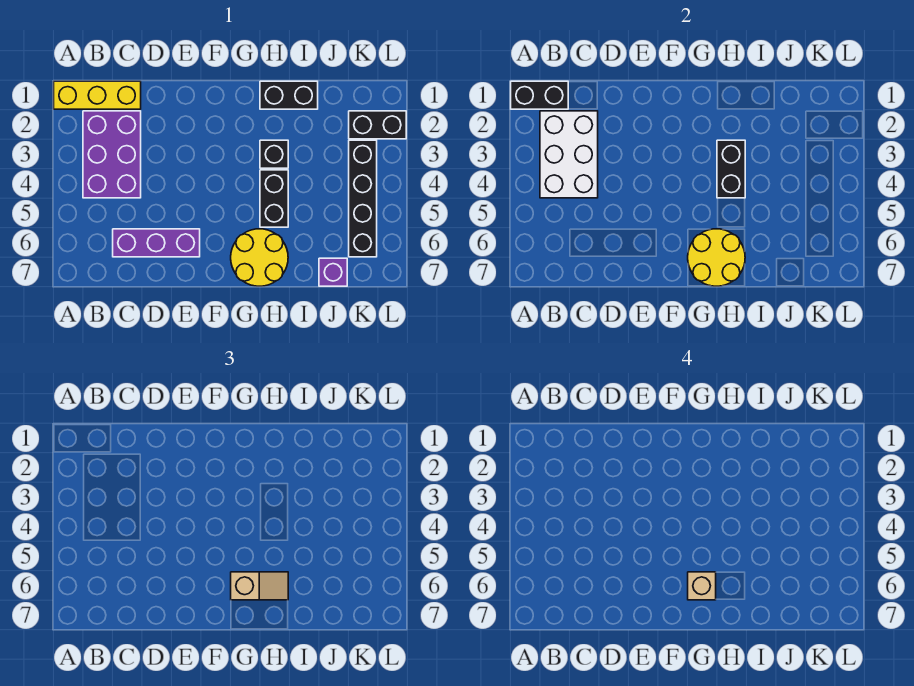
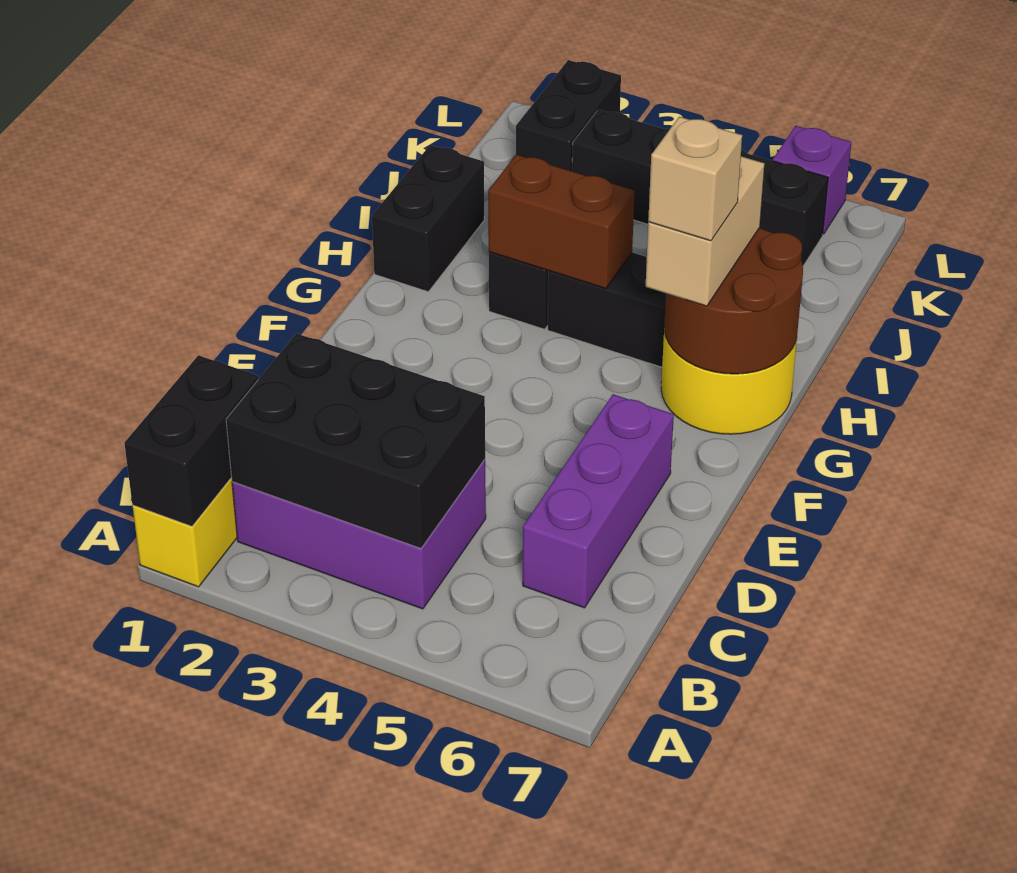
white 2x3 brick [540,111,598,198] -> black 2x3 brick [226,333,485,548]
yellow 2x2 round brick [688,229,745,286] -> brown 2x2 round brick [664,228,803,374]
tan 1x2 slope [231,572,288,600] -> tan 1x2 brick [646,156,765,306]
black 1x2 brick [717,140,745,198] -> brown 1x2 brick [488,155,635,289]
purple 1x1 brick [319,258,347,286] -> purple 1x1 brick moved to [773,126,851,234]

